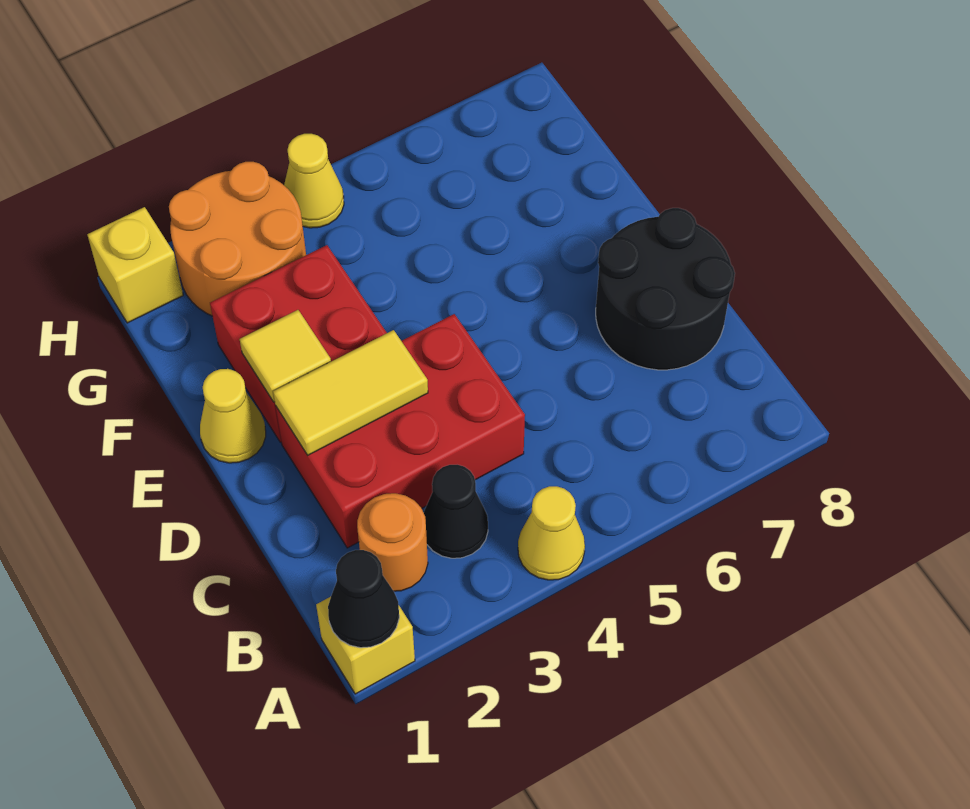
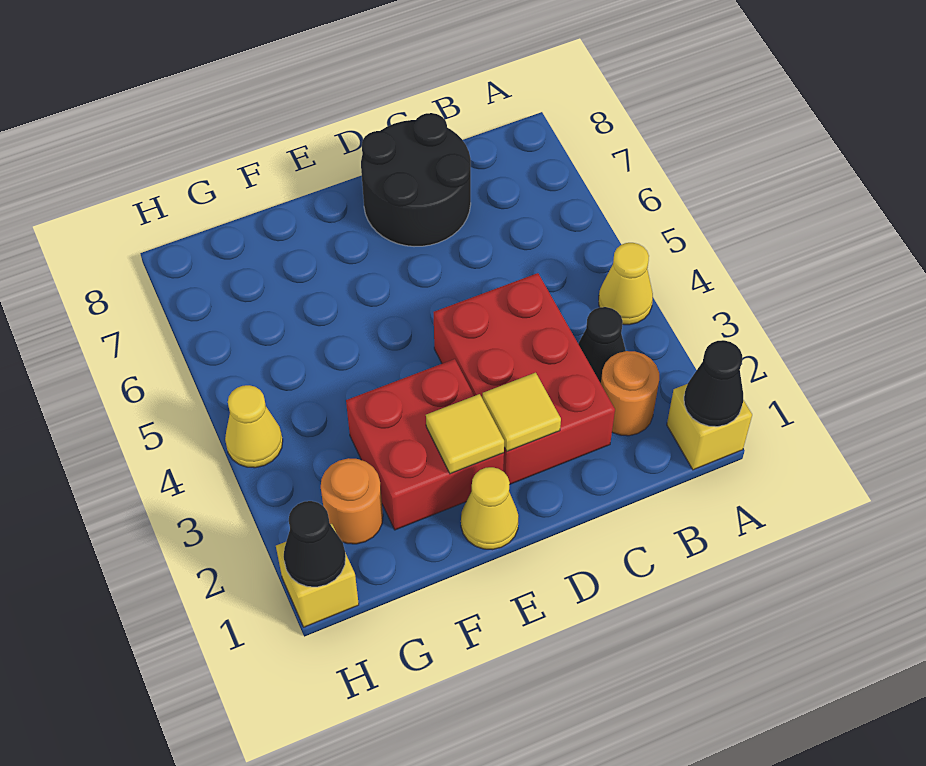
yellow 1x2 tile [273,330,428,455] -> yellow 1x1 tile [482,373,561,451]
orange 2x2 round brick [169,162,306,316] -> orange 1x1 round brick [321,458,383,544]
none -> black 1x1 cone [284,501,346,587]

